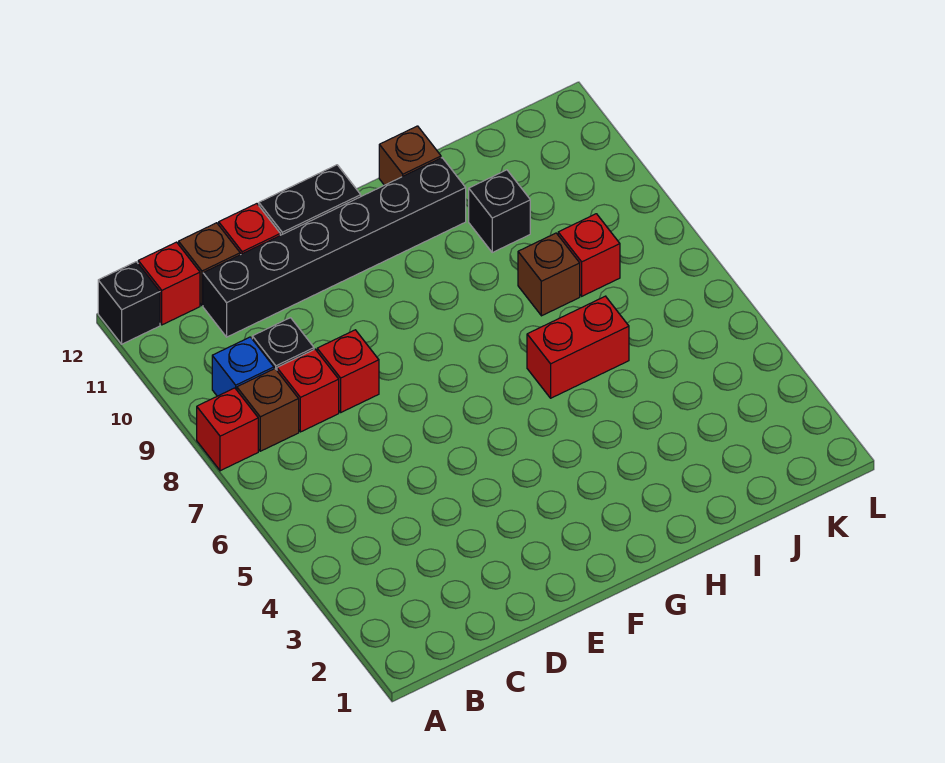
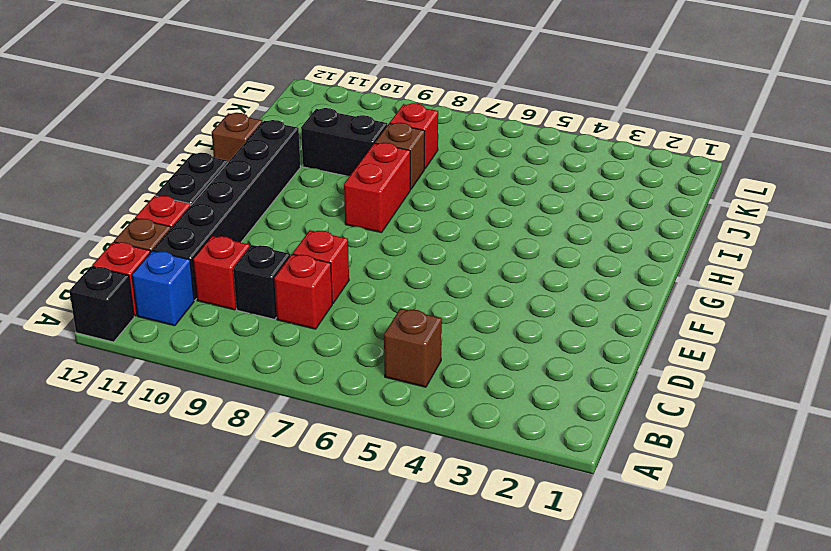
red 1x1 brick [197,388,258,471] -> red 1x1 brick moved to [193,236,250,310]
brown 1x1 brick [237,369,299,451] -> brown 1x1 brick moved to [384,308,442,387]
blue 1x1 brick [212,337,274,396] -> blue 1x1 brick moved to [132,251,194,326]
red 1x2 brick [527,296,629,398] -> red 1x2 brick moved to [344,143,410,233]
black 1x1 brick [469,170,530,252] -> black 1x2 brick [301,108,387,176]

